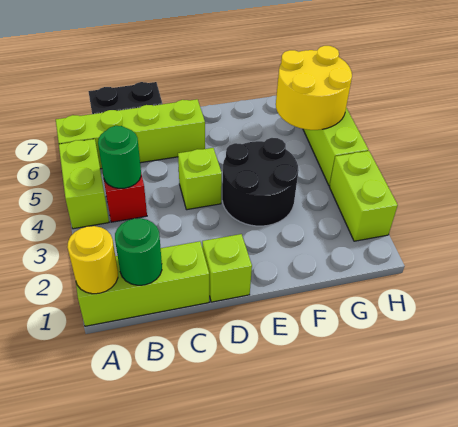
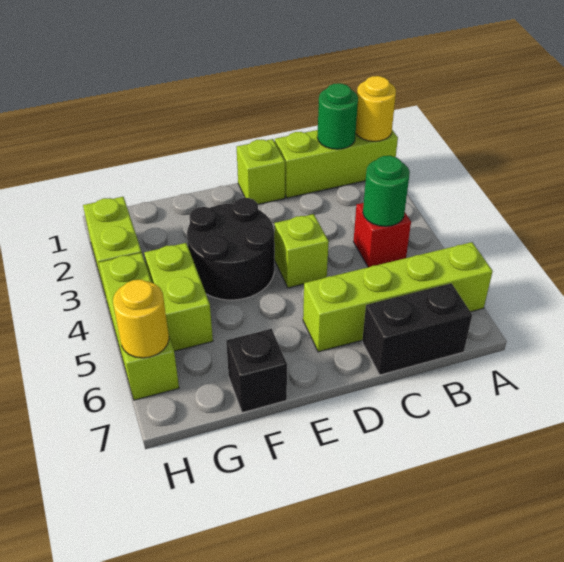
lime 1x2 brick [59,139,109,229] -> lime 1x2 brick moved to [144,243,213,351]
none -> black 1x1 brick [226,329,287,413]
yellow 2x2 round brick [276,46,352,130] -> yellow 1x1 round brick [113,280,169,358]

